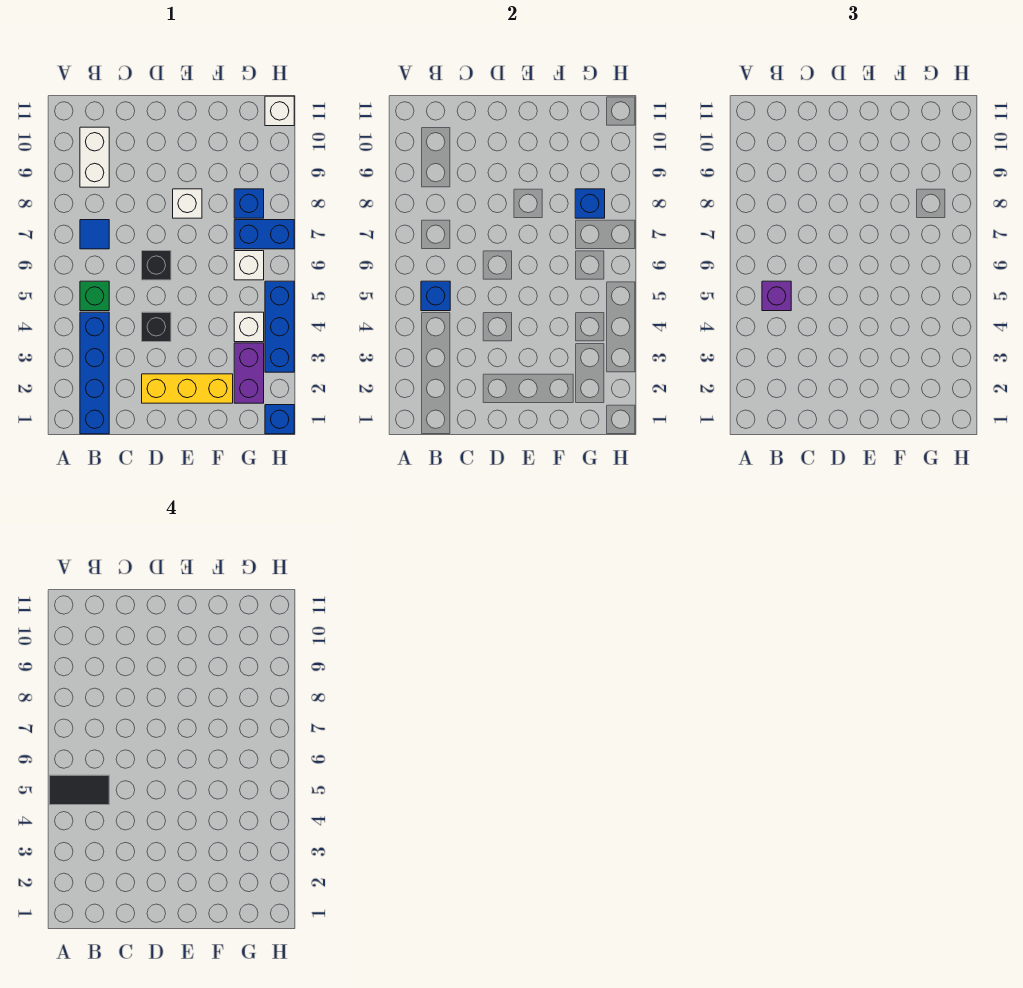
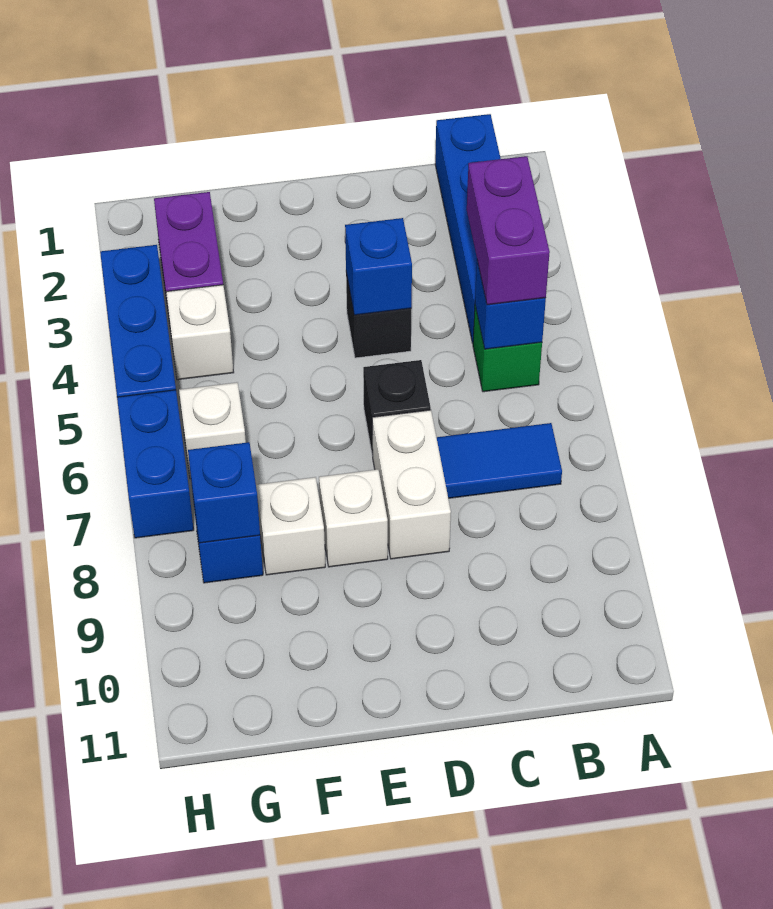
black 1x2 tile [49,775,109,805] -> none
purple 1x1 brick [762,281,791,311] -> purple 1x2 brick [467,156,550,305]
blue 1x1 tile [80,220,109,249] -> blue 1x2 tile [437,423,562,498]
white 1x2 brick [80,127,109,187] -> white 1x2 brick moved to [372,410,451,559]
yellow 1x3 brick [142,374,233,403] -> none
blue 1x2 brick [234,220,294,249] -> blue 1x2 brick turned to [117,390,194,538]
blue 1x1 brick [265,405,294,434] -> blue 1x1 brick moved to [345,218,412,315]
white 1x1 brick [265,96,294,126] -> white 1x1 brick moved to [256,477,325,575]

